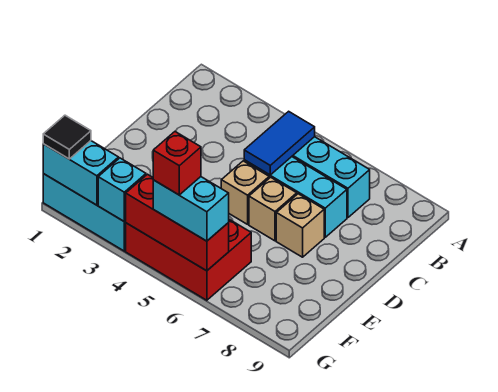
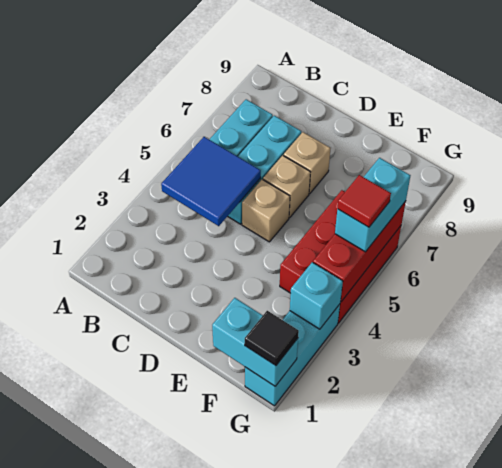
blue 1x2 tile [244,111,315,175] -> blue 2x2 tile [161,137,261,226]
cyan 1x2 brick [43,141,119,205] -> cyan 1x2 brick turned to [212,298,298,386]
red 1x1 brick [153,132,201,195] -> red 1x1 tile [337,175,391,227]

